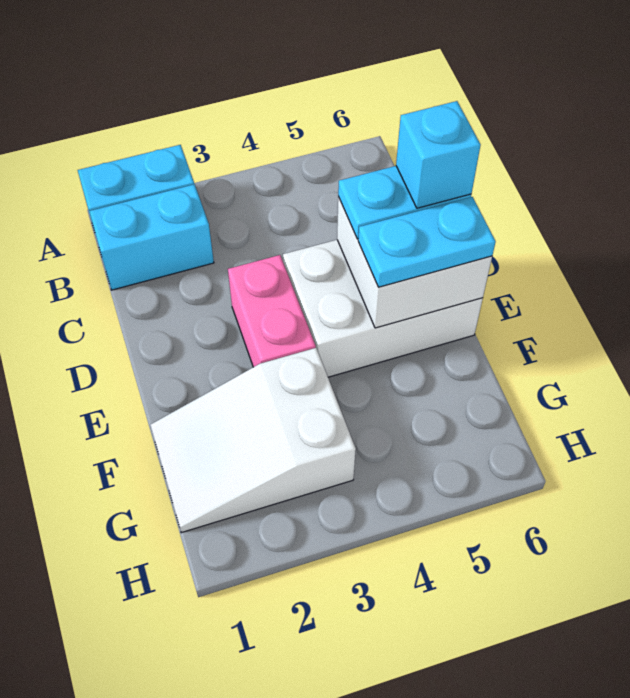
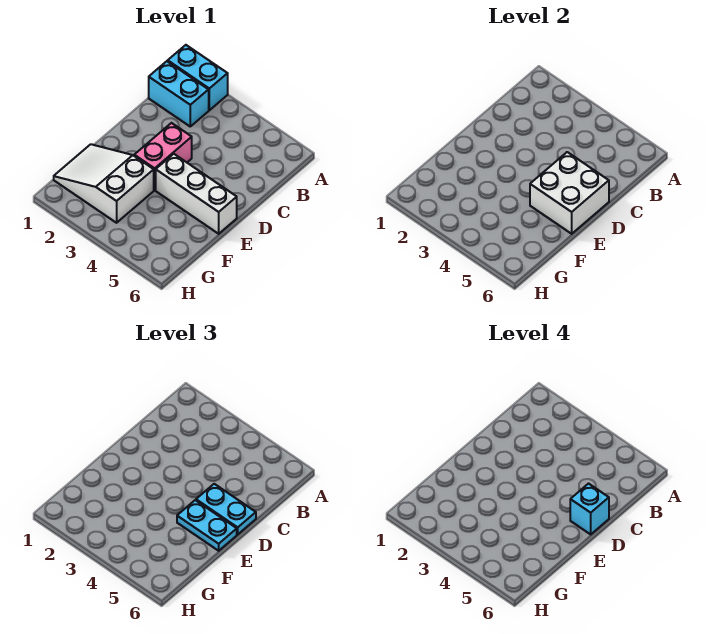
white 2x3 brick [283,240,483,377] -> white 1x3 brick [156,154,237,234]

